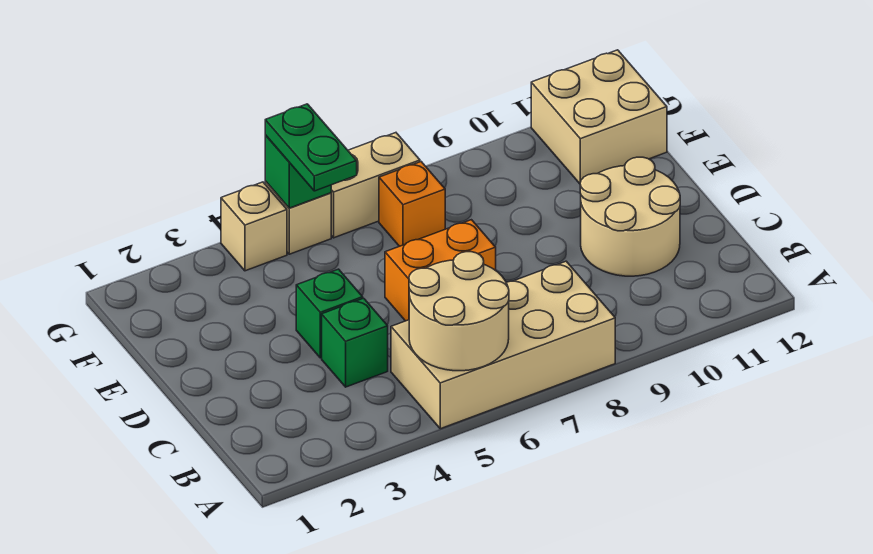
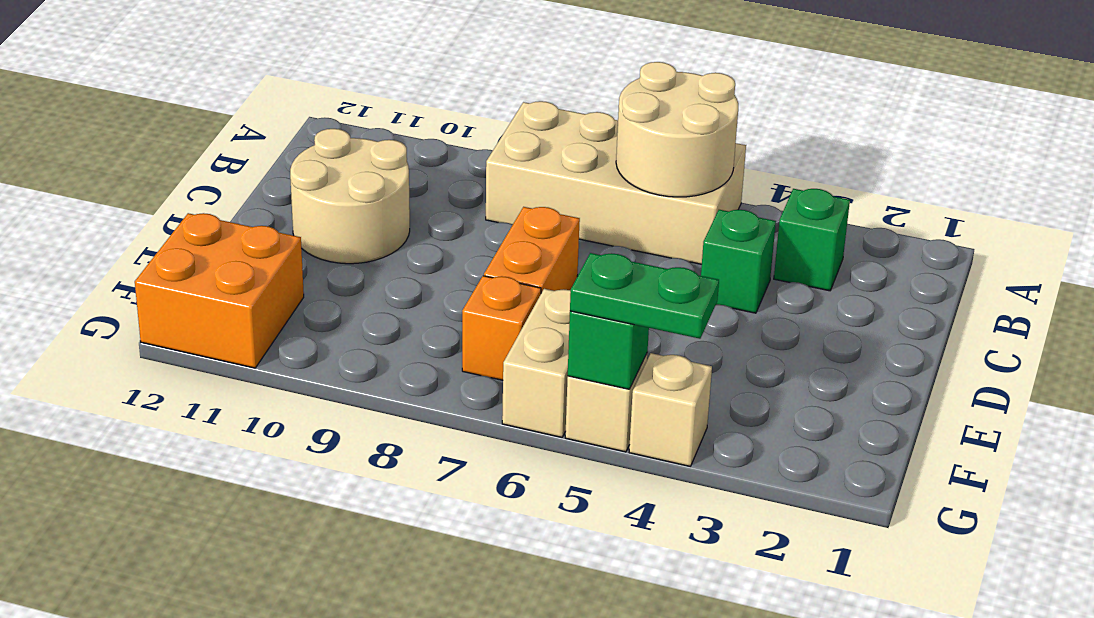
green 1x1 brick [296,269,363,358] -> green 1x1 brick moved to [774,189,850,291]
orange 1x2 brick [385,220,496,321] -> orange 1x2 brick turned to [484,207,580,293]
green 1x2 plate [265,104,357,191] -> green 1x2 plate turned to [570,253,719,339]
tan 2x2 brick [531,50,667,184] -> orange 2x2 brick [135,213,304,368]
tan 1x2 brick [331,133,420,238] -> tan 1x2 brick turned to [502,289,571,437]

